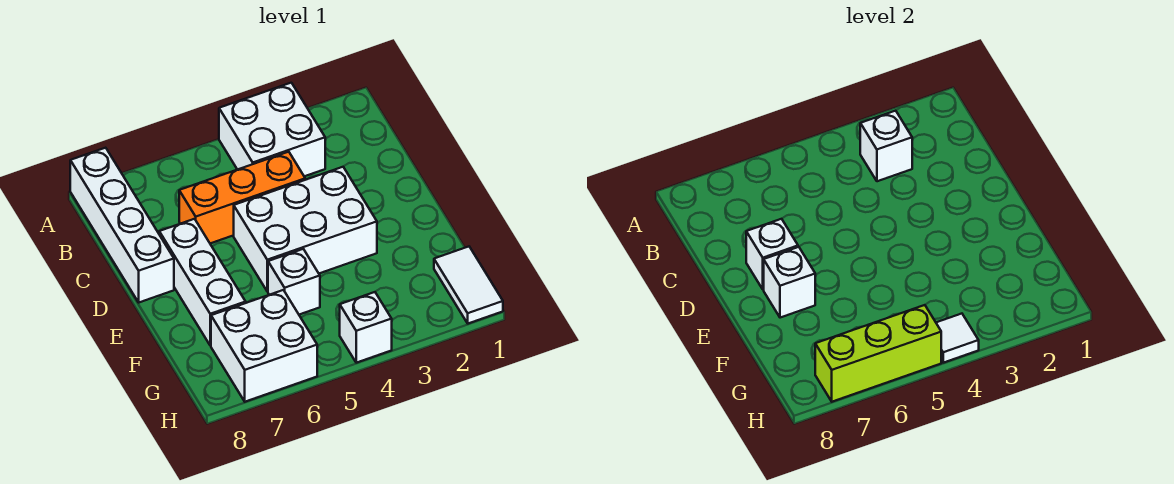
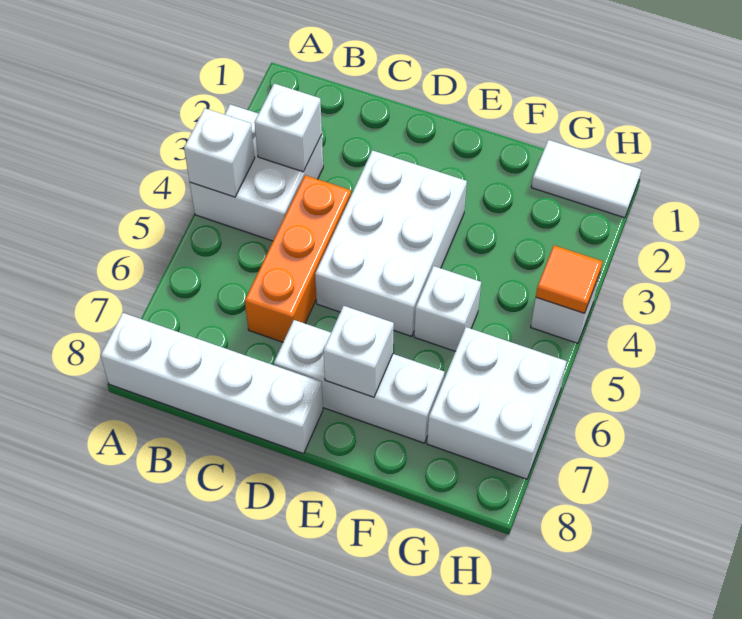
white 1x1 brick [746,219,798,289] -> white 1x1 brick moved to [184,108,255,197]
white 1x1 tile [936,314,979,363] -> orange 1x1 tile [536,245,603,313]
lime 1x3 brick [815,305,941,402] -> none

